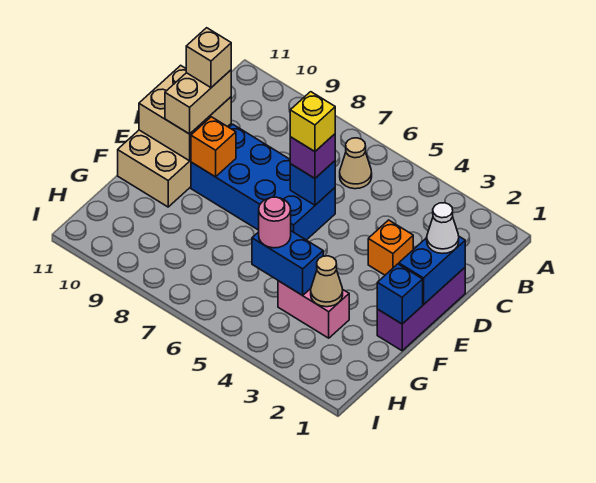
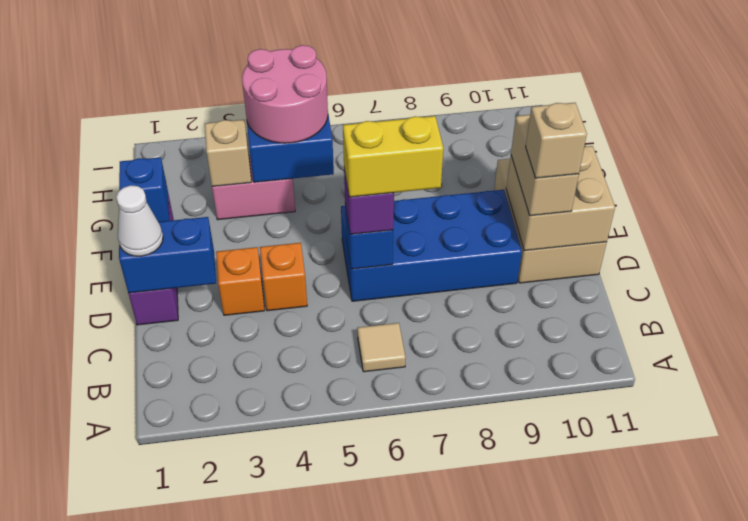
tan 1x1 cone [340,138,372,189] -> tan 1x1 tile [357,323,406,372]
blue 1x2 brick [399,237,465,304] -> blue 1x2 brick turned to [119,217,216,293]
yellow 1x1 brick [290,92,335,152] -> yellow 1x2 brick [343,116,443,197]
orange 1x1 brick [191,117,236,177] -> orange 1x1 brick moved to [260,243,307,311]
tan 1x1 cone [311,256,343,307] -> tan 1x1 brick [205,120,251,187]
pink 1x1 round brick [259,197,291,248] -> pink 2x2 round brick [242,45,328,143]

